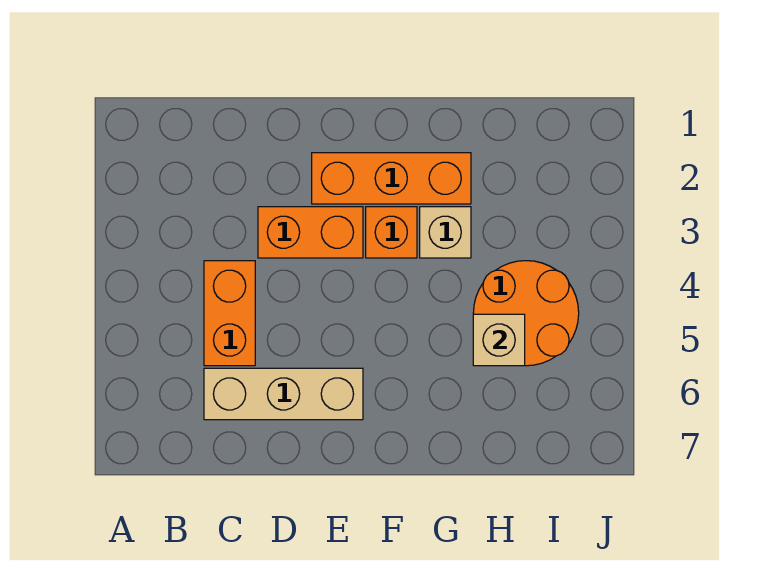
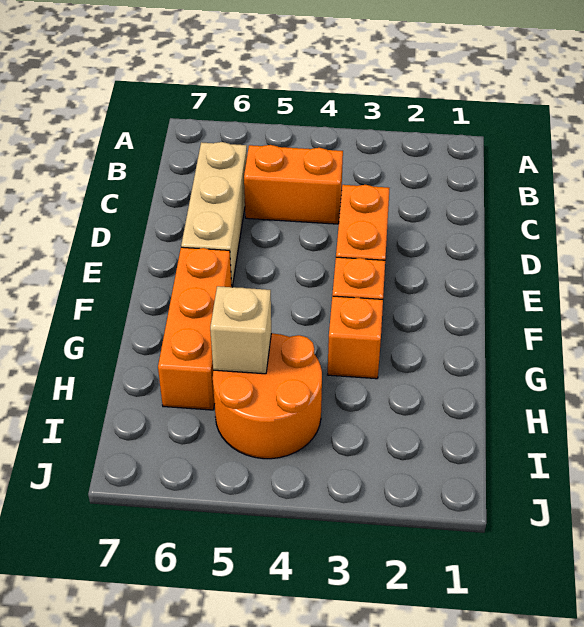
orange 1x3 brick [312,153,471,204] -> orange 1x3 brick moved to [158,247,232,410]
tan 1x1 brick [420,207,471,258] -> orange 1x1 brick [327,296,383,379]

